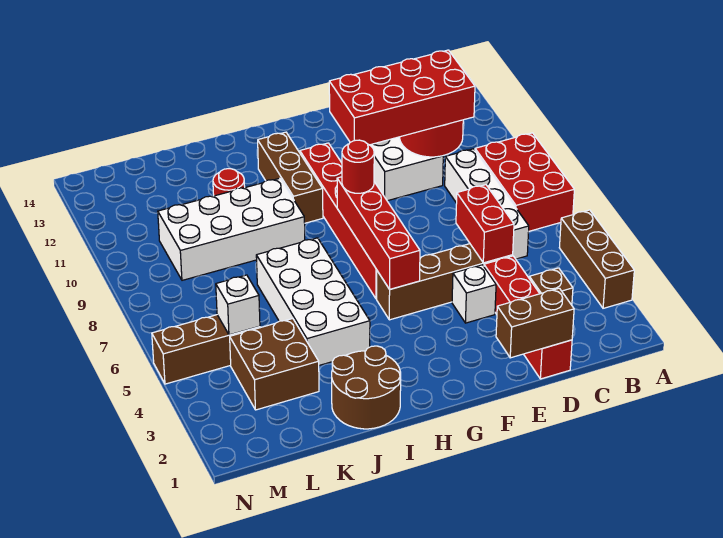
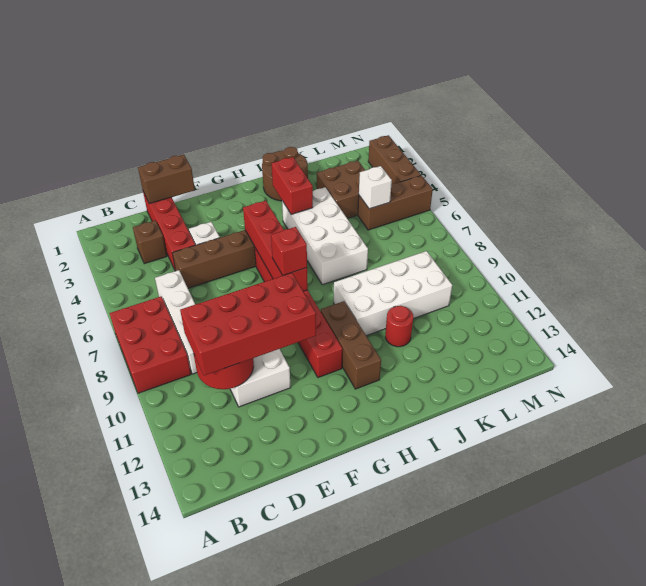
brown 1x3 brick [559,210,634,308] -> brown 1x3 brick moved to [368,135,421,184]
red 1x2 brick [456,185,514,263] -> red 1x2 brick moved to [272,157,313,214]
red 1x1 round brick [342,140,374,193] -> red 1x1 brick [271,227,307,275]

